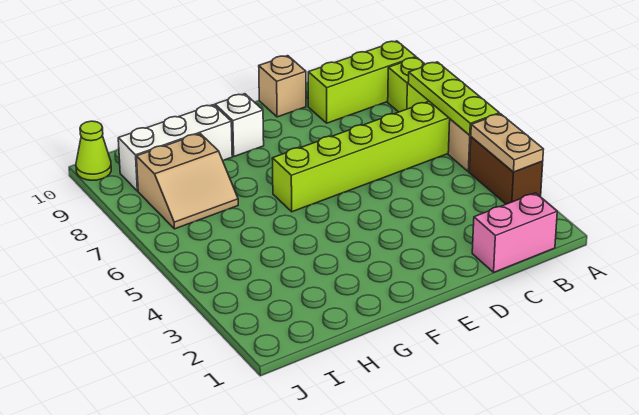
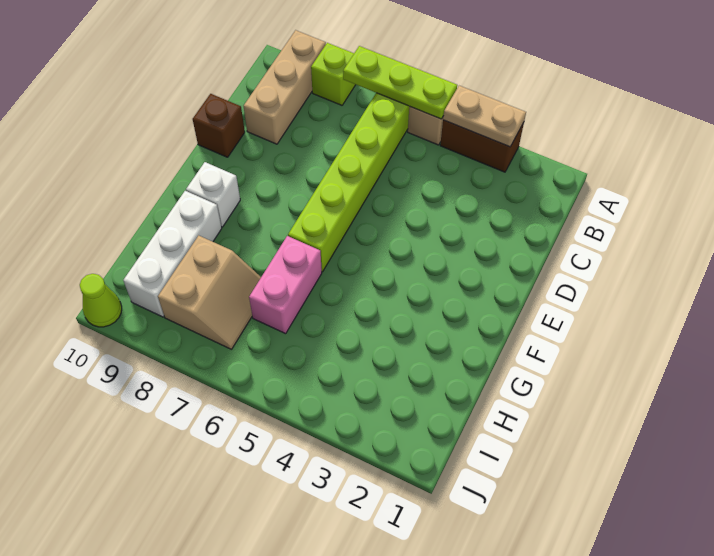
lime 1x3 brick [308,41,416,123] -> tan 1x3 brick [244,30,326,144]
pink 1x2 brick [472,193,557,272] -> pink 1x2 brick moved to [249,236,322,334]
tan 1x1 brick [259,56,306,117] -> brown 1x1 brick [193,94,245,157]

